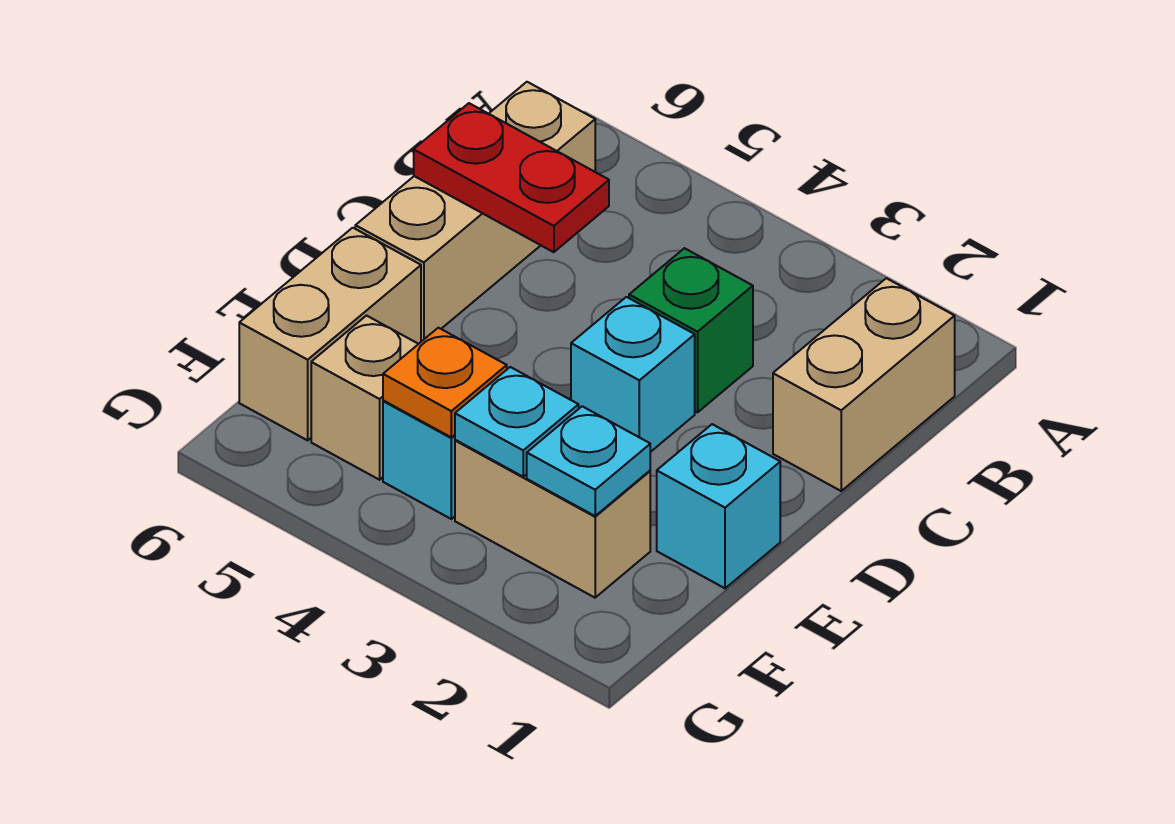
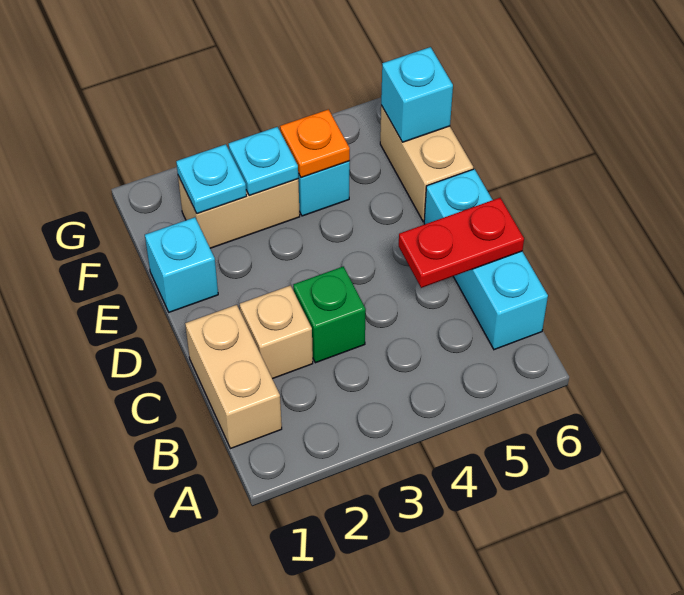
tan 1x3 brick [355,82,595,342] -> cyan 1x3 brick [424,169,548,350]
cyan 1x1 brick [571,297,695,452] -> cyan 1x1 brick moved to [381,47,453,142]
tan 1x1 brick [311,316,418,480] -> tan 1x1 brick moved to [239,285,313,379]

